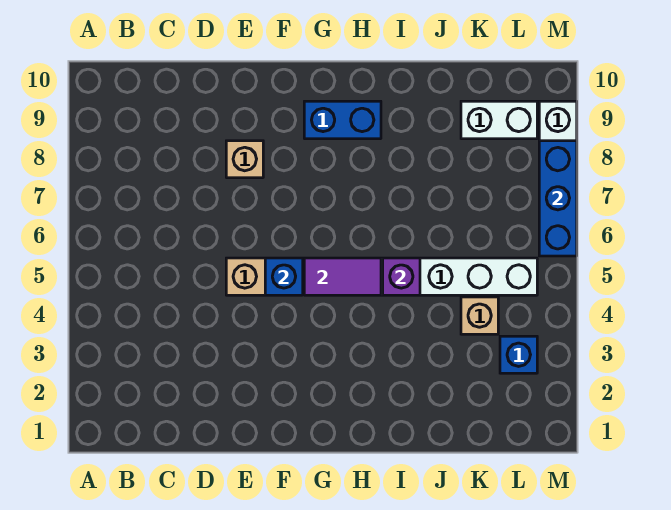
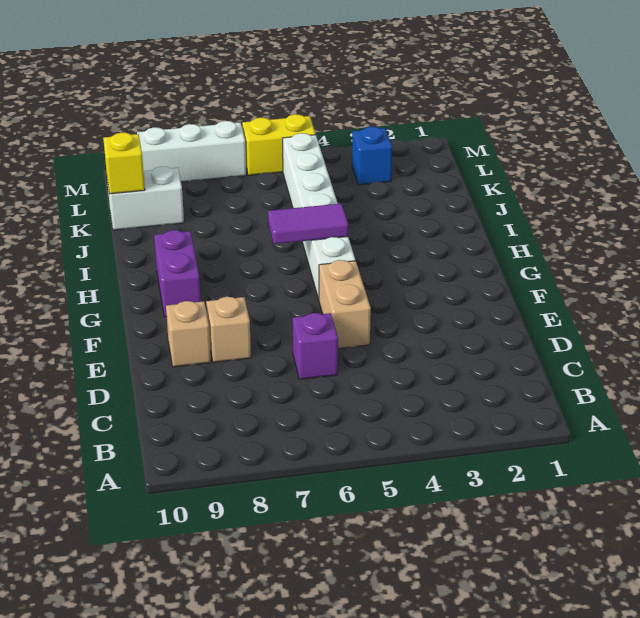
blue 1x1 brick [265,258,303,295] -> none
purple 1x2 tile [304,258,381,295] -> purple 1x2 tile turned to [268,203,348,244]
blue 1x2 brick [304,101,381,139] -> purple 1x2 brick [154,230,201,317]
purple 1x1 brick [383,258,420,295] -> purple 1x1 brick moved to [293,313,338,379]
tan 1x1 brick [461,297,498,334] -> tan 1x1 brick moved to [166,301,211,367]
white 1x2 brick [461,101,537,139] -> white 1x2 brick turned to [107,167,184,230]
none -> yellow 1x1 brick [103,133,145,194]
none -> yellow 1x2 brick [242,114,316,175]
blue 1x3 brick [539,141,577,256] -> none

